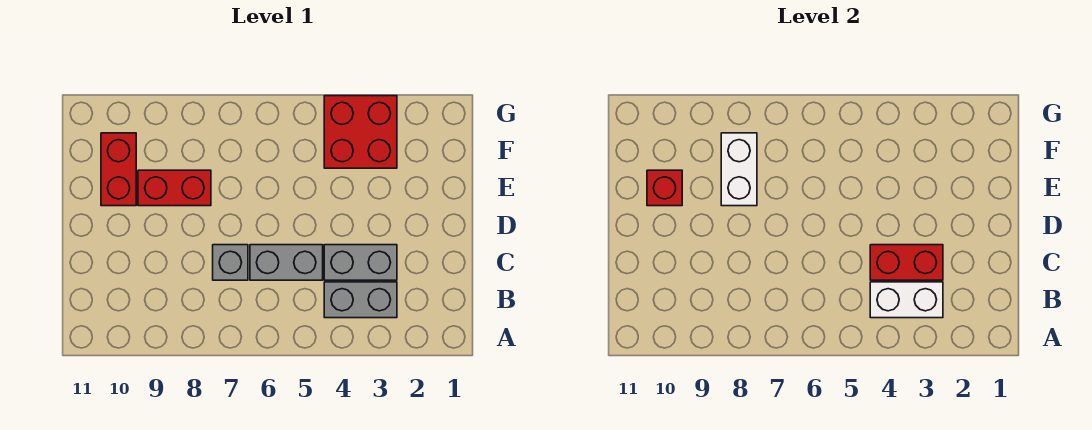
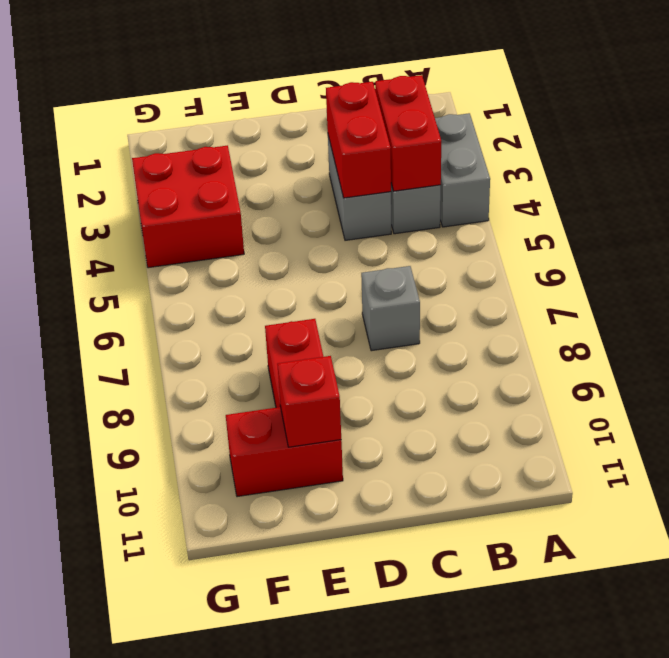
white 1x2 brick [870,282,943,318] -> red 1x2 brick [375,75,441,191]
grey 1x2 brick [250,245,323,280] -> grey 1x2 brick moved to [435,113,490,227]
white 1x2 brick [721,133,757,206] -> none

